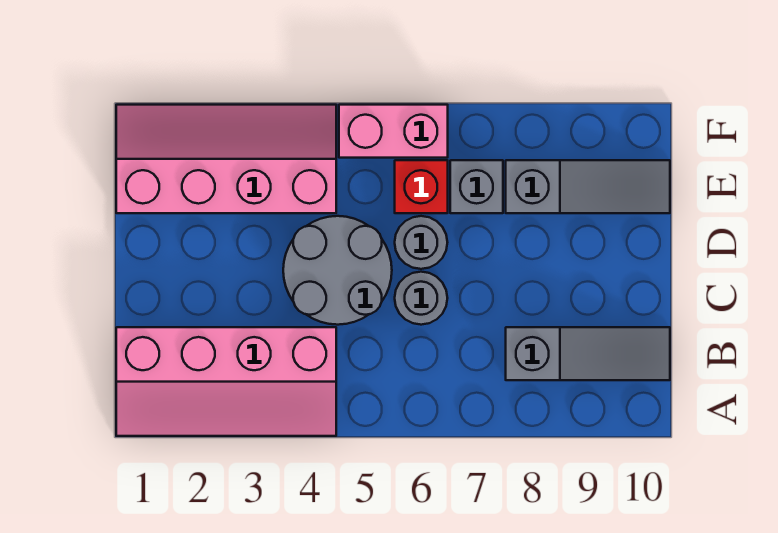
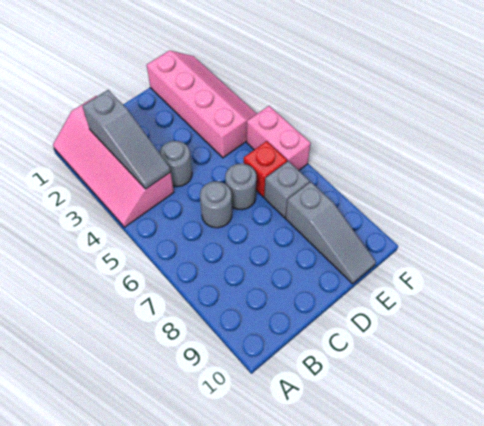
grey 1x3 slope [506,327,670,380] -> grey 1x3 slope moved to [83,90,171,189]
grey 2x2 round brick [283,216,392,325] -> grey 1x1 round brick [160,141,192,186]

